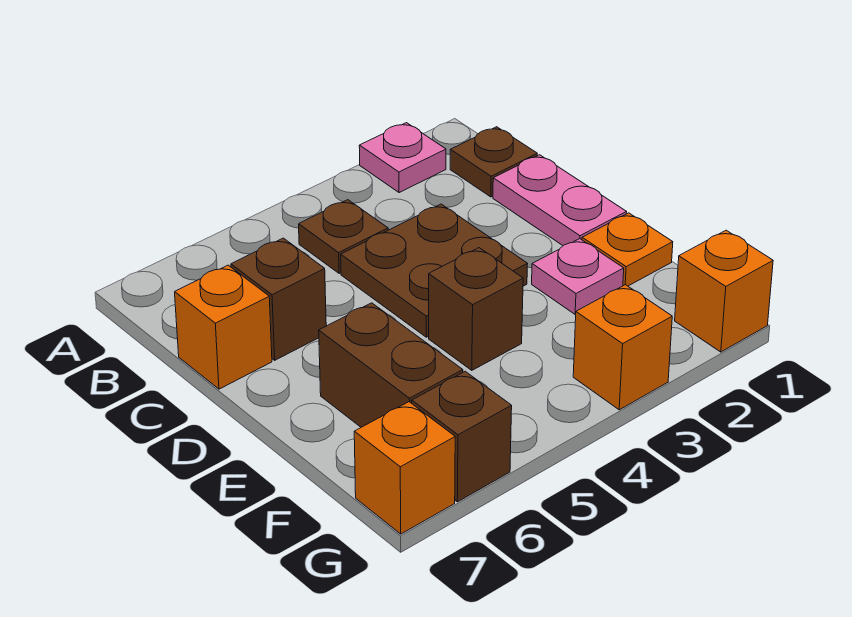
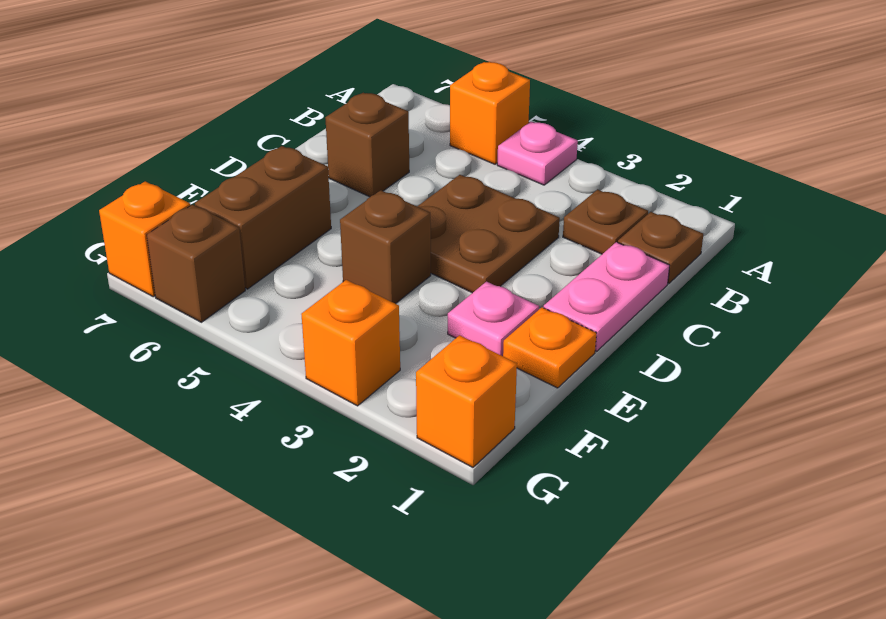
pink 1x1 plate [359,123,446,193] -> pink 1x1 plate moved to [497,122,578,185]
brown 1x1 plate [299,200,388,273] -> brown 1x1 plate moved to [563,190,648,254]
orange 1x1 brick [175,265,272,389] -> orange 1x1 brick moved to [450,62,530,164]

